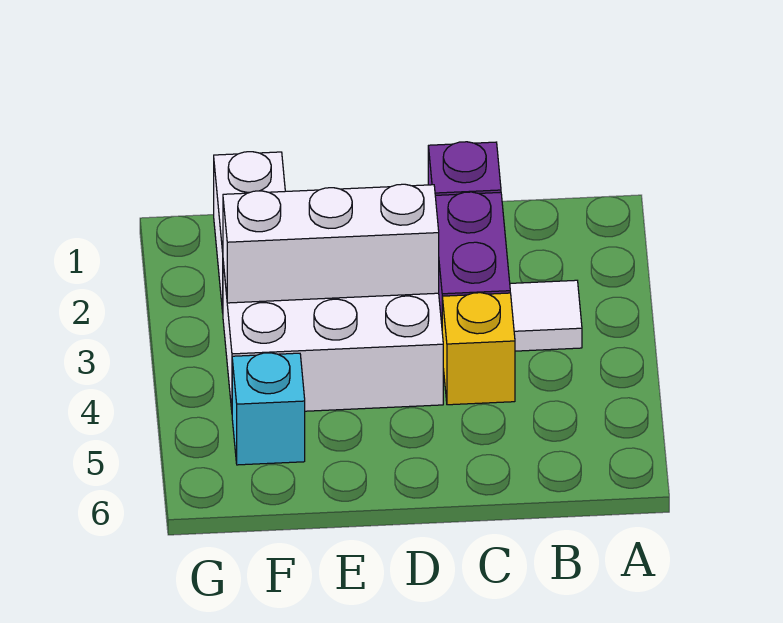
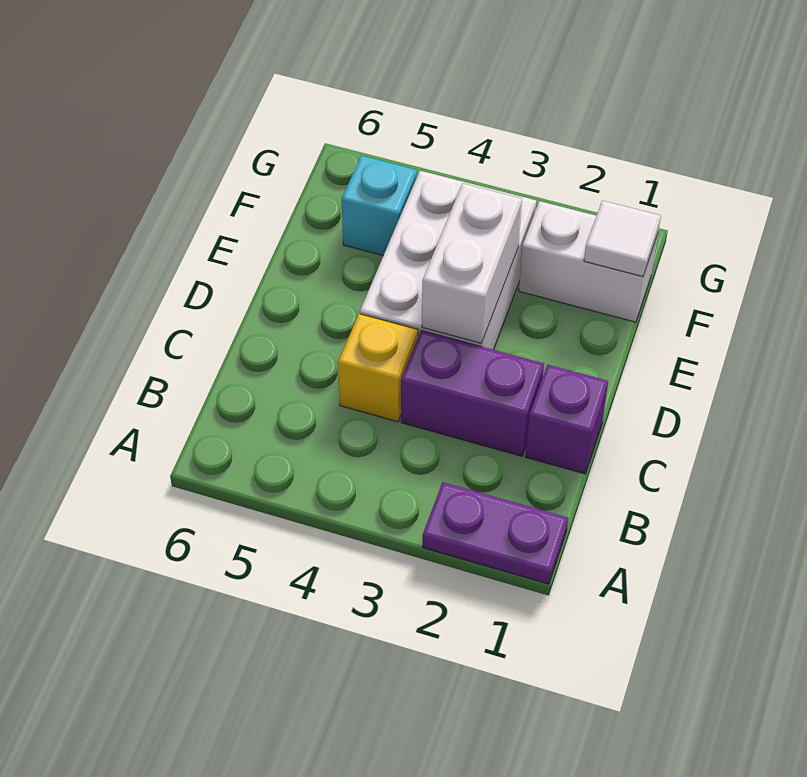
none -> purple 1x2 plate [423,482,568,584]
white 1x1 tile [510,280,582,351] -> white 1x1 tile moved to [584,201,661,277]
white 1x3 brick [223,184,439,303] -> white 1x2 brick [422,183,522,343]

